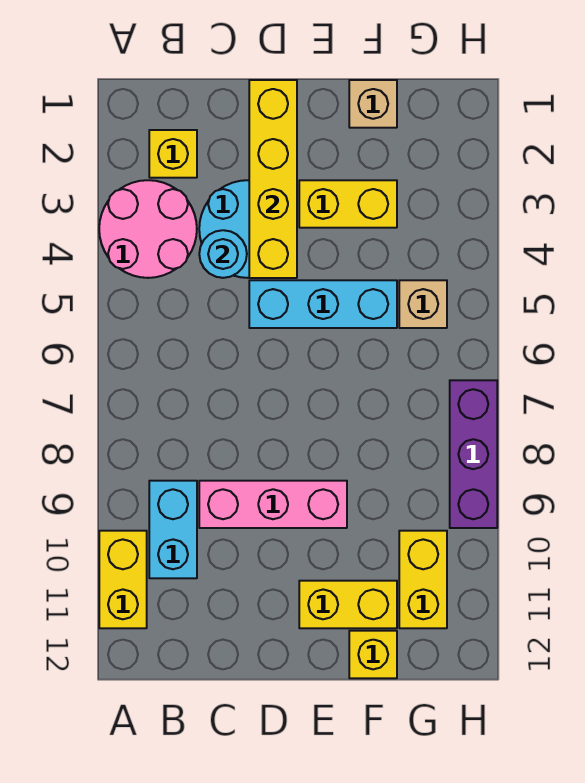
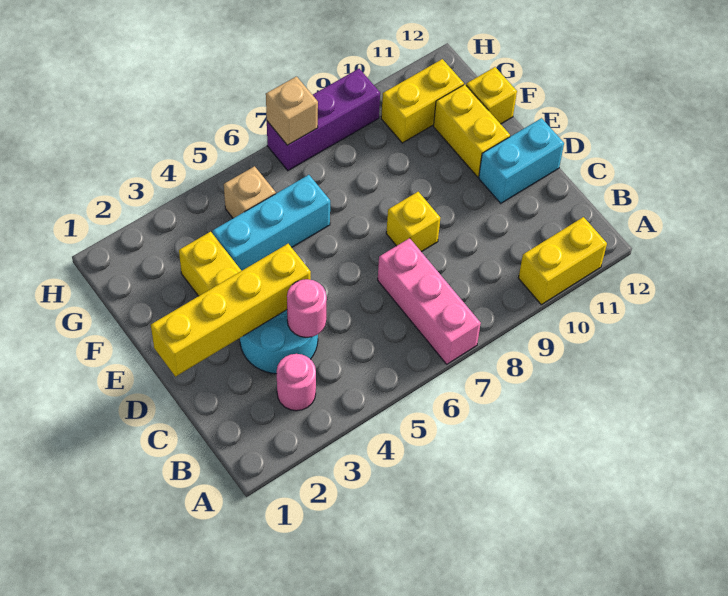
pink 2x2 round brick [99,180,197,278] -> pink 1x1 round brick [277,354,316,411]
yellow 1x1 brick [149,130,197,178] -> yellow 1x1 brick moved to [386,192,440,252]
cyan 1x2 brick [149,481,197,578] -> cyan 1x2 brick moved to [479,118,564,203]
cyan 1x1 round brick [199,230,247,278] -> pink 1x1 round brick [287,279,327,337]
pink 1x3 brick [199,481,347,528] -> pink 1x3 brick moved to [378,238,481,364]
cyan 1x3 brick [249,280,397,328] -> cyan 1x3 brick turned to [212,175,330,271]
tan 1x1 brick [349,80,397,128] -> tan 1x1 brick moved to [266,77,318,145]

